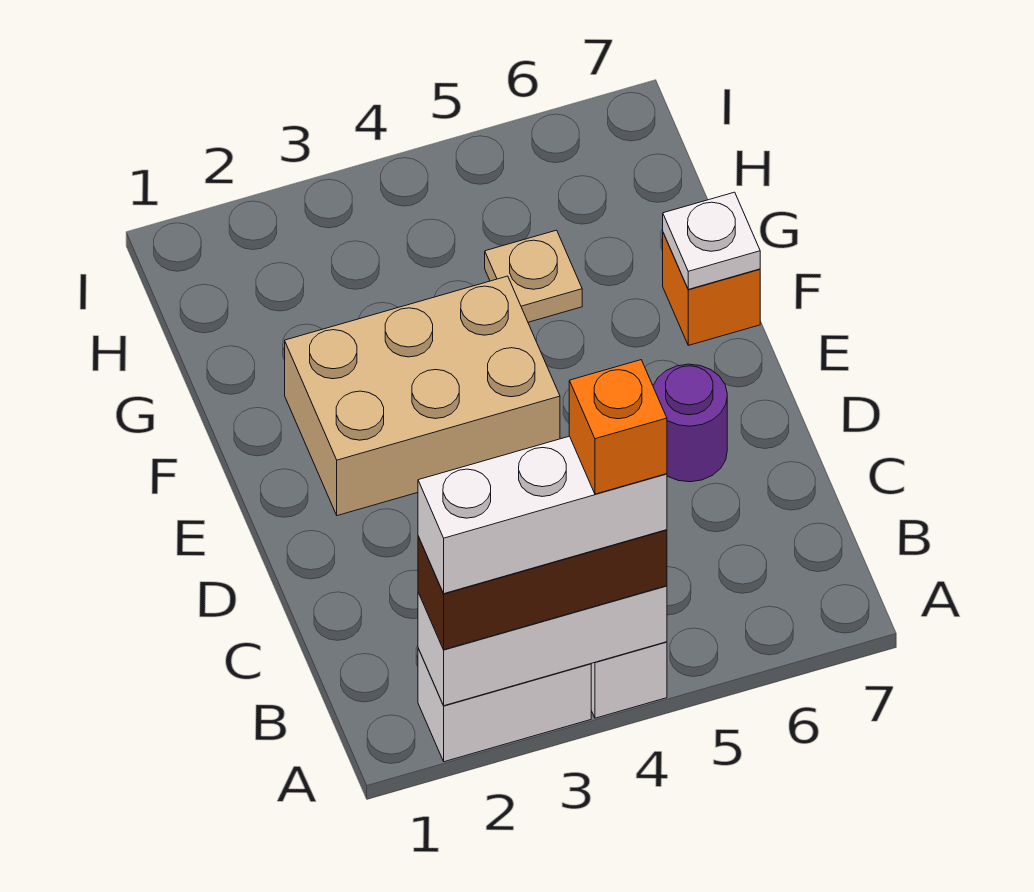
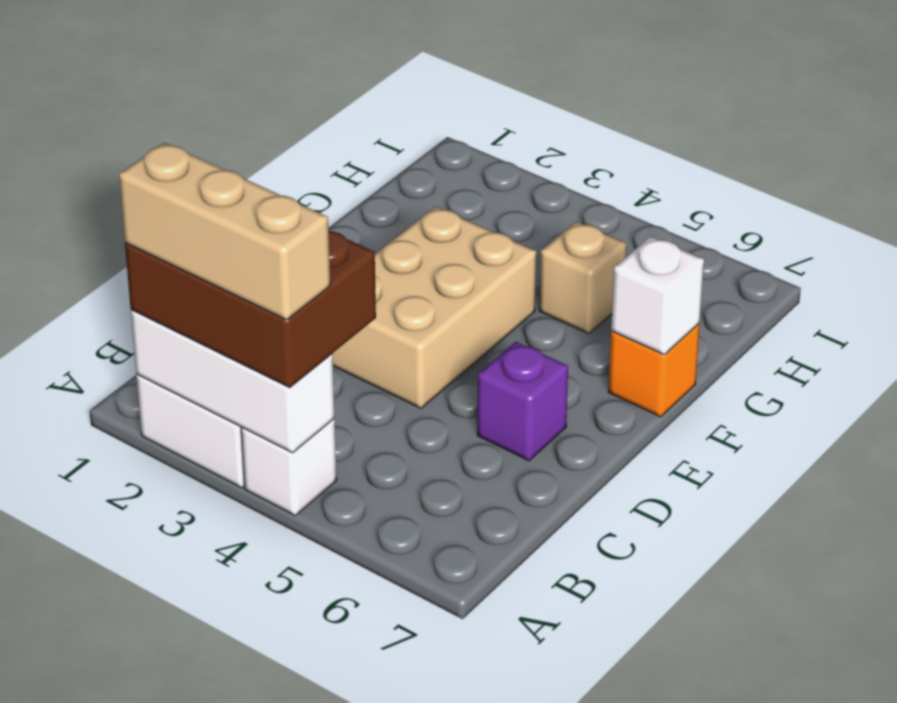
brown 1x3 brick [418,530,667,650] -> brown 2x3 brick [125,231,376,387]
white 1x3 brick [418,436,667,594] -> tan 1x3 brick [119,142,330,320]
orange 1x1 brick [569,360,667,494] -> none
purple 1x1 round brick [653,364,727,482] -> purple 1x1 brick [477,342,568,461]
tan 2x3 brick [285,276,560,516] -> tan 2x3 brick turned to [332,207,536,408]
white 1x1 plate [663,192,760,289] -> white 1x1 brick [611,236,704,355]
tan 1x1 plate [485,230,582,322] -> tan 1x1 brick [539,222,626,334]

